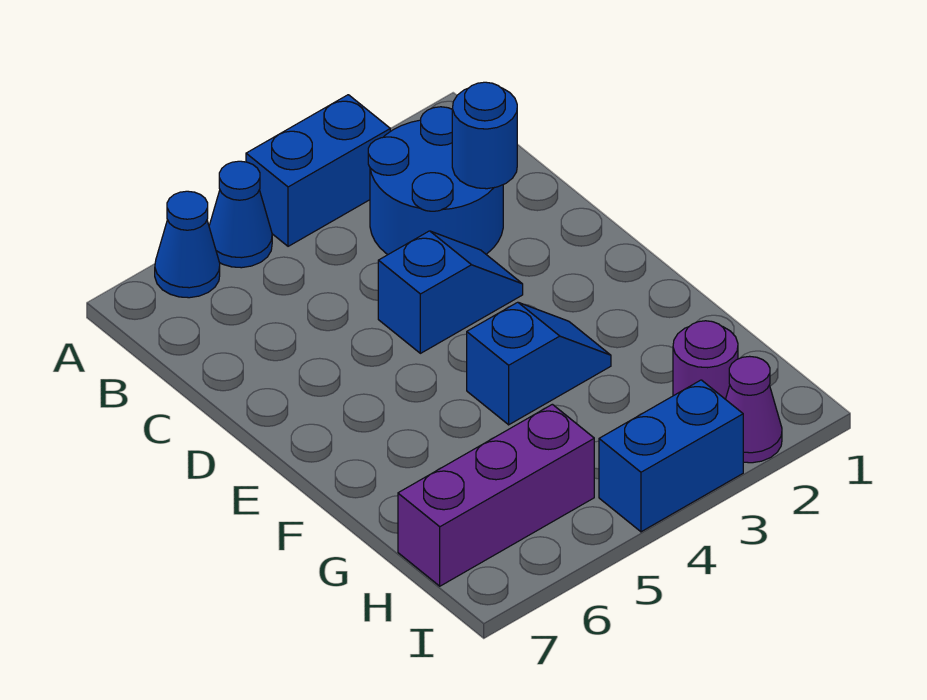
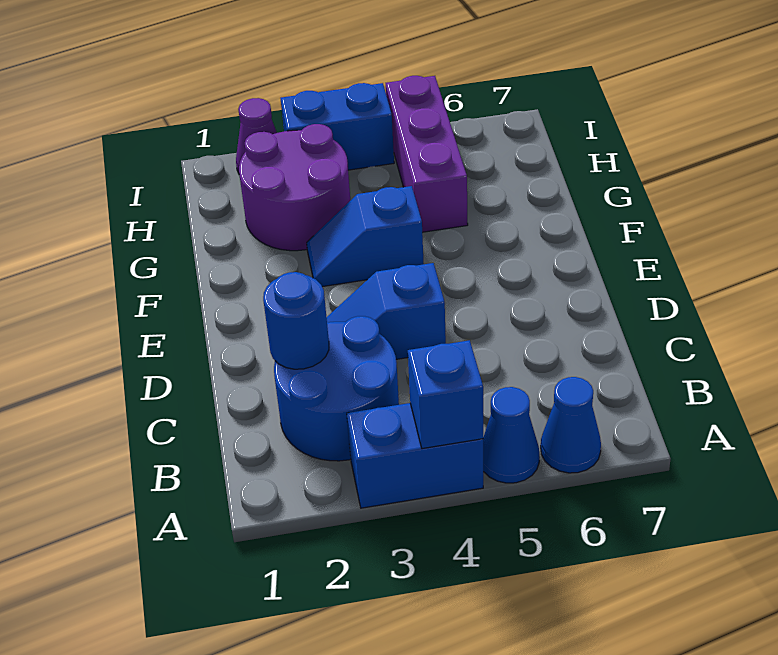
none -> blue 1x1 brick [408,340,483,449]
purple 1x1 round brick [673,321,738,399] -> purple 2x2 round brick [239,124,350,251]
purple 1x3 brick [398,404,594,586] -> purple 1x3 brick turned to [386,76,468,232]

